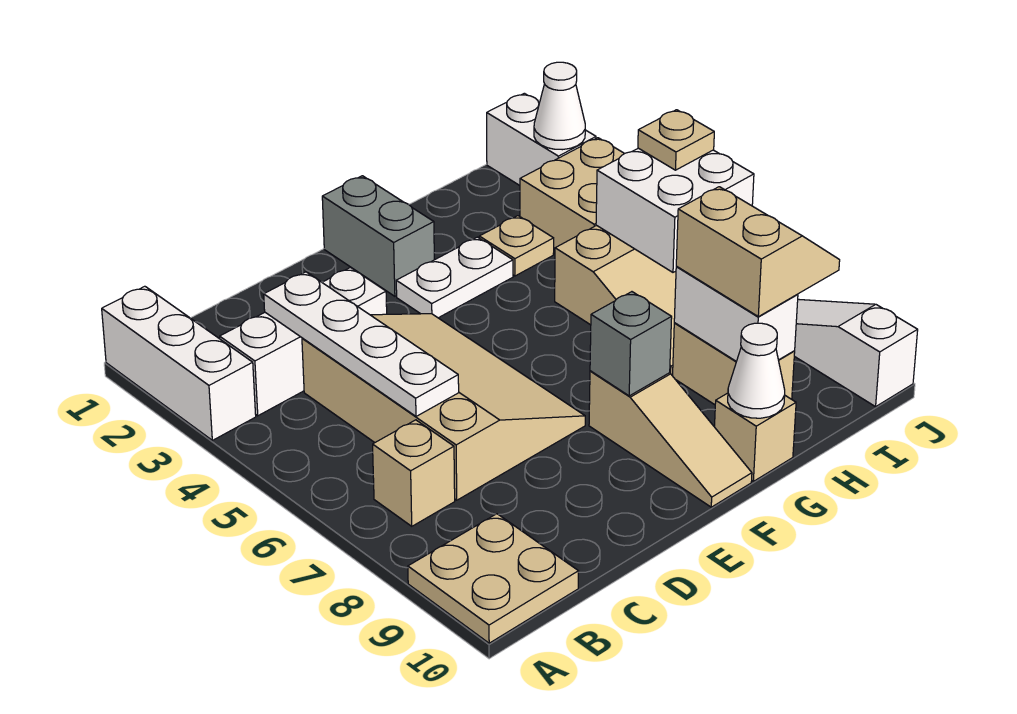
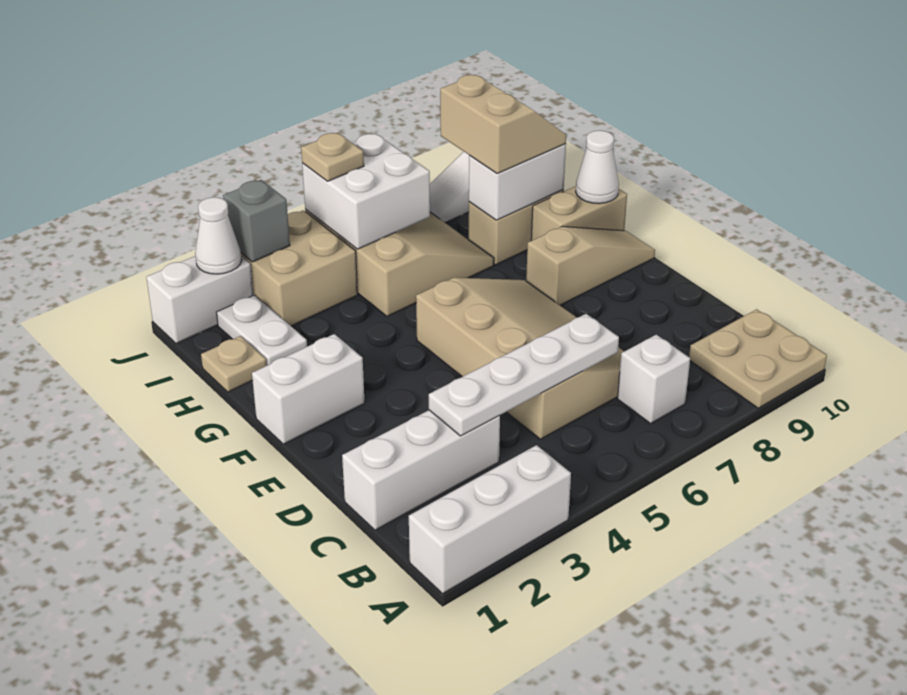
white 1x3 brick [220,267,387,416] -> white 1x3 brick turned to [342,410,500,530]
tan 1x1 brick [373,420,455,526] -> white 1x1 brick [618,335,690,424]
tan 3x4 slope [302,314,585,500] -> tan 3x4 slope turned to [416,278,624,439]
grey 1x2 brick [322,176,434,296] -> white 1x2 brick [252,334,365,444]
white 1x2 plate [396,237,513,318] -> white 1x2 plate moved to [216,295,307,365]
grey 1x1 brick [590,292,672,396] -> grey 1x1 brick moved to [223,180,290,262]
tan 1x1 brick [715,393,796,481] -> tan 1x2 brick [531,186,627,241]
tan 1x1 plate [479,216,554,276] -> tan 1x1 plate moved to [201,336,267,392]
tan 2x2 slope [676,187,840,317] -> tan 2x2 slope turned to [440,75,566,173]

